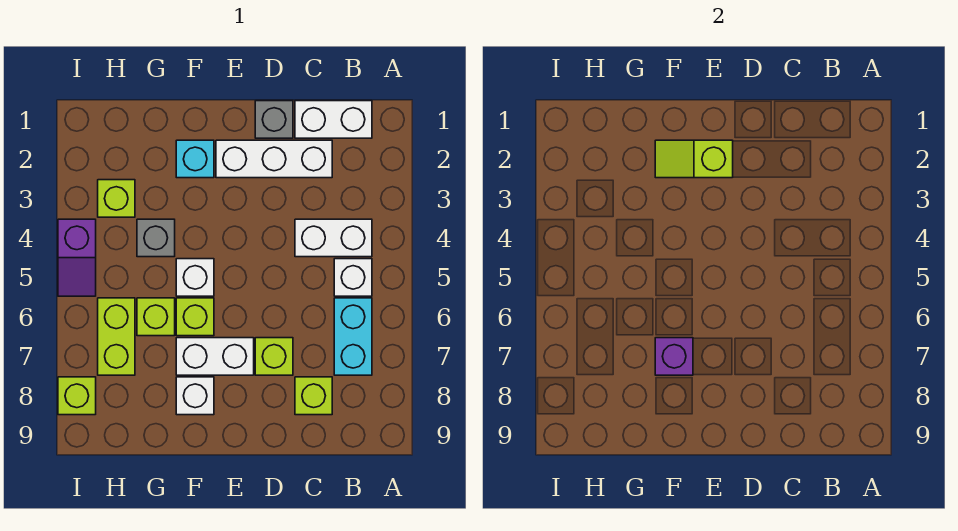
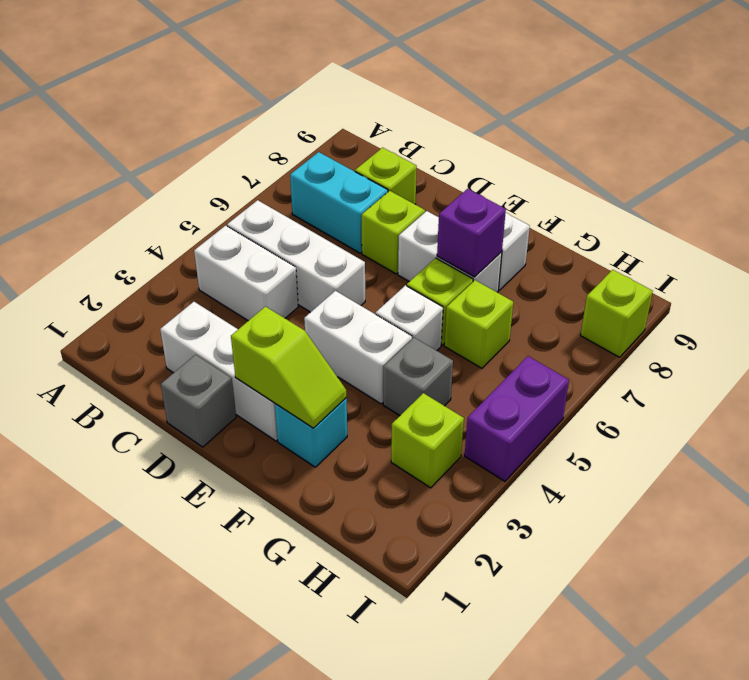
white 1x2 brick [295,101,372,138] -> white 1x2 brick moved to [304,291,412,404]
white 1x1 brick [334,259,372,296] -> white 1x3 brick [227,200,365,312]
cyan 1x2 brick [334,298,372,375] -> cyan 1x2 brick turned to [290,152,388,253]
lime 1x2 brick [98,298,135,375] -> none
purple 1x2 slope [58,219,96,296] -> purple 1x2 brick [465,356,569,481]

